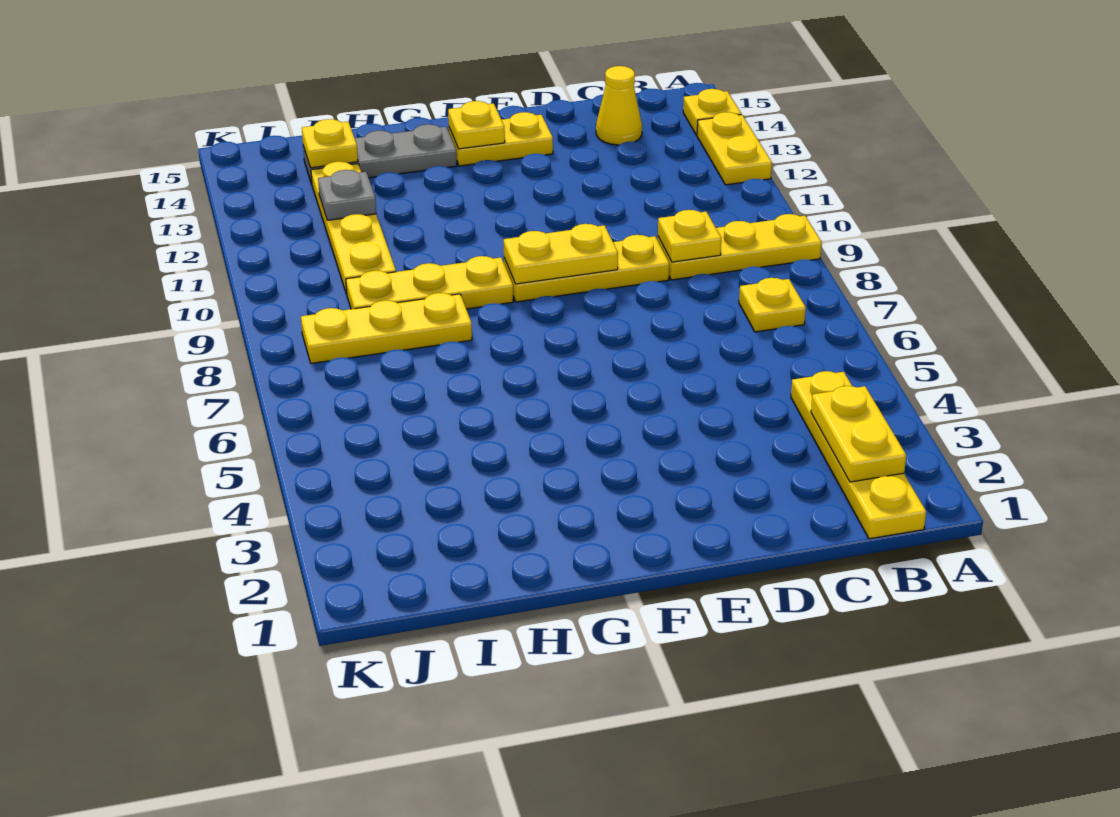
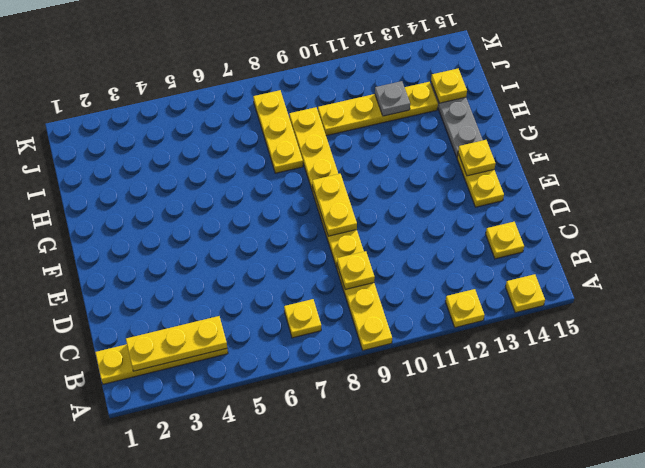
yellow 1x2 plate [697,112,772,185] -> yellow 1x1 plate [445,289,485,328]
yellow 1x2 plate [811,386,906,482] -> yellow 1x3 plate [126,316,227,371]
yellow 1x1 cone [596,66,642,145] -> yellow 1x1 plate [486,222,524,259]

